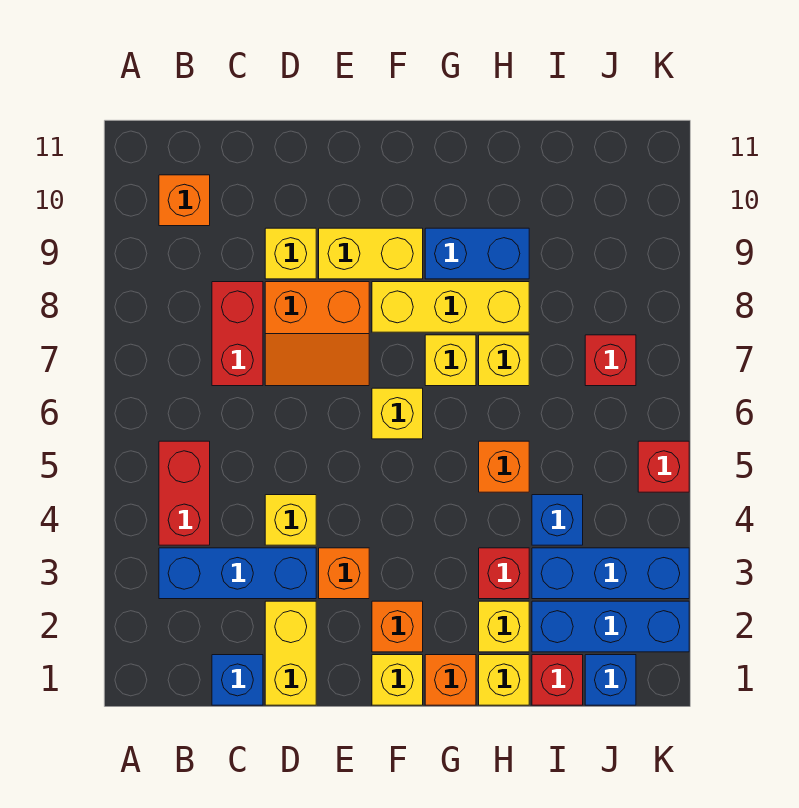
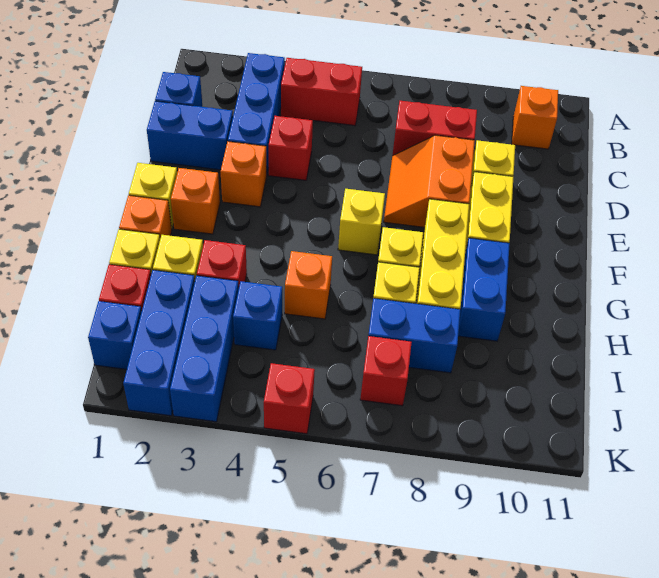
yellow 1x2 brick [265,601,316,705] -> blue 1x2 brick [147,101,233,170]
yellow 1x1 brick [265,495,316,545] -> red 1x1 brick [269,116,313,180]
none -> blue 1x2 brick [368,298,460,373]

